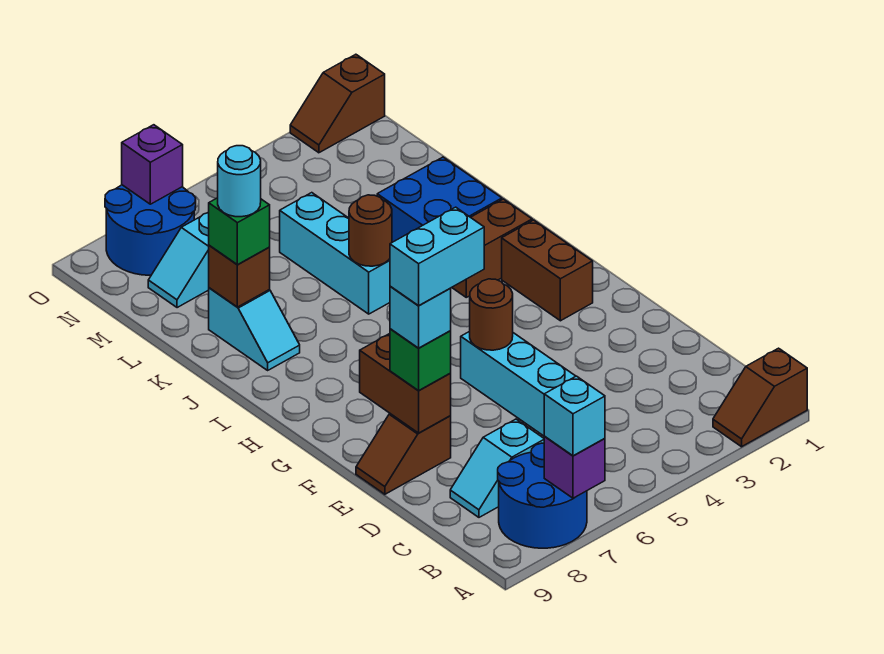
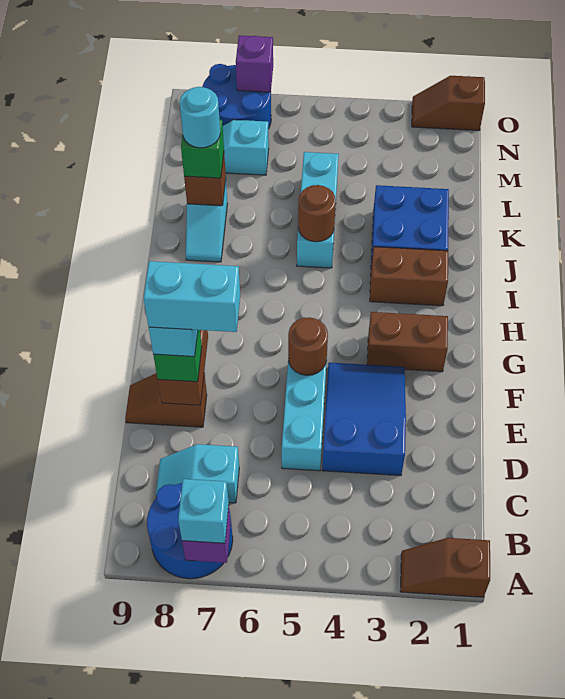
none -> blue 2x3 slope [322,363,406,476]
brown 1x2 brick [502,220,593,321] -> brown 1x2 brick turned to [367,312,448,372]

